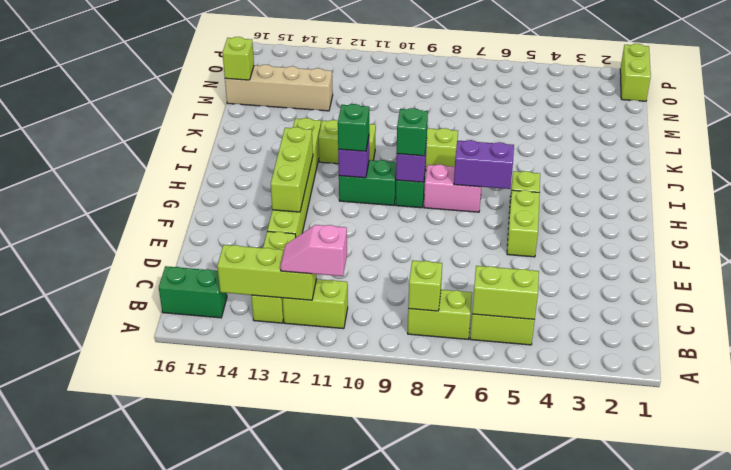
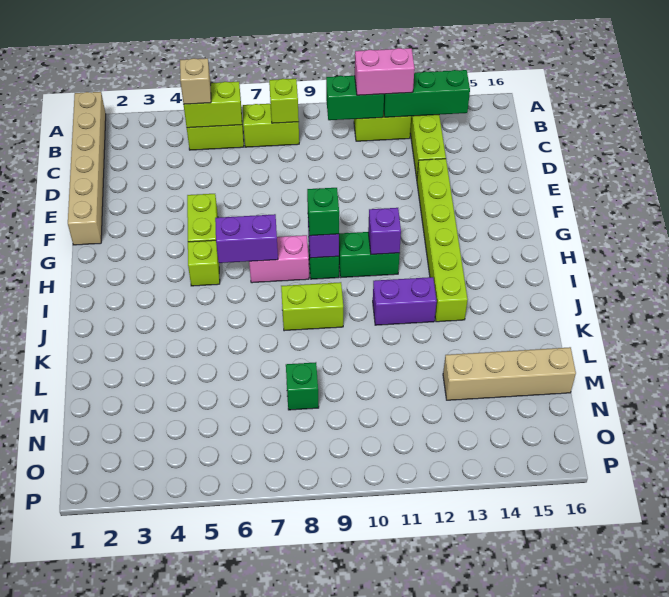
none -> tan 1x6 brick [68,92,106,245]
none -> tan 1x1 brick [180,58,211,104]
pink 1x2 slope [280,225,347,276] -> pink 1x2 brick [355,48,415,95]
lime 1x3 brick [217,245,317,300] -> green 1x3 brick [384,70,470,117]
green 1x2 brick [159,266,227,318] -> green 1x2 brick moved to [326,76,384,120]
lime 1x3 brick [271,127,313,212] -> none
green 1x1 brick [338,104,369,151] -> green 1x1 brick moved to [286,362,319,410]
lime 1x2 brick [318,120,376,164] -> purple 1x2 brick [373,277,437,325]
lime 1x1 brick [223,37,254,80] -> none
lime 1x2 brick [620,44,651,101] -> none

